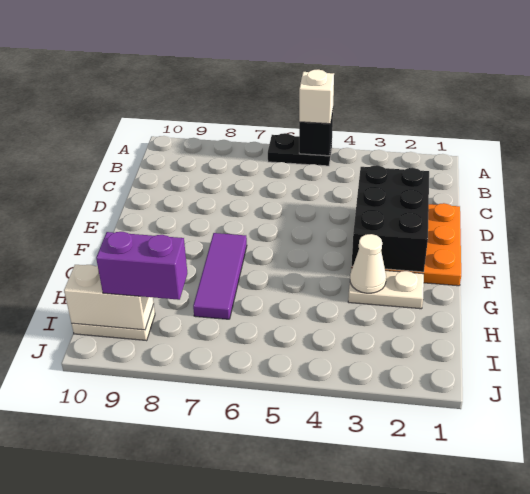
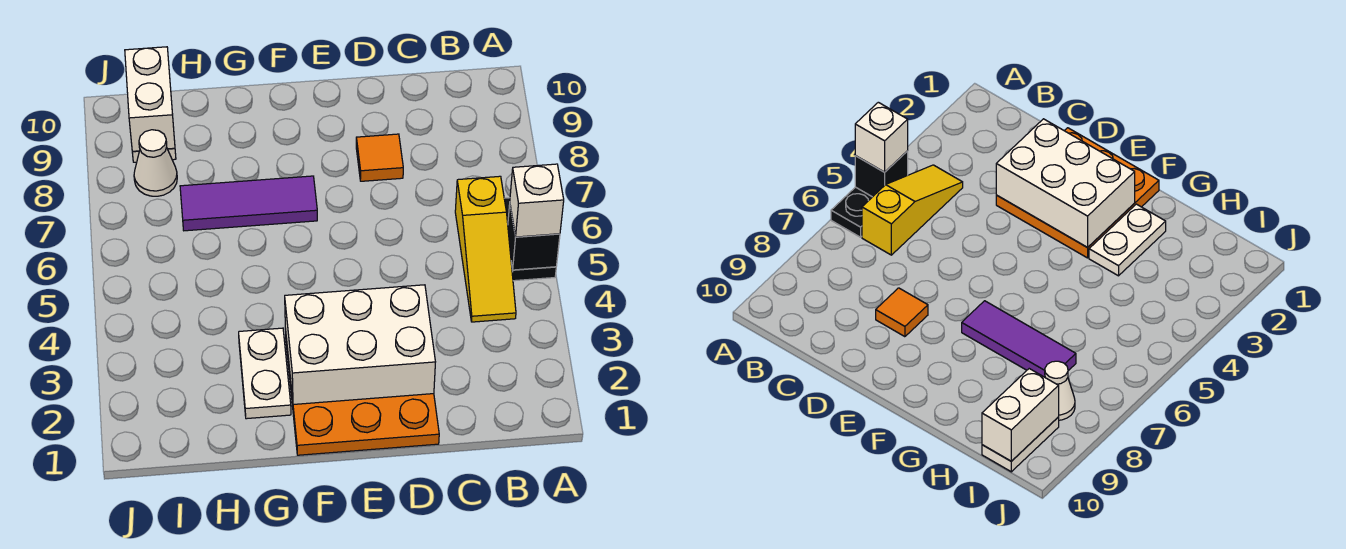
none -> yellow 1x3 slope [455,176,516,322]
black 2x3 brick [352,165,429,272] -> white 2x3 brick [285,285,435,404]
none -> orange 1x1 tile [356,134,403,181]
white 1x1 cone [350,234,386,293] -> white 1x1 cone moved to [134,130,177,196]
purple 1x2 brick [96,232,187,300] -> none

